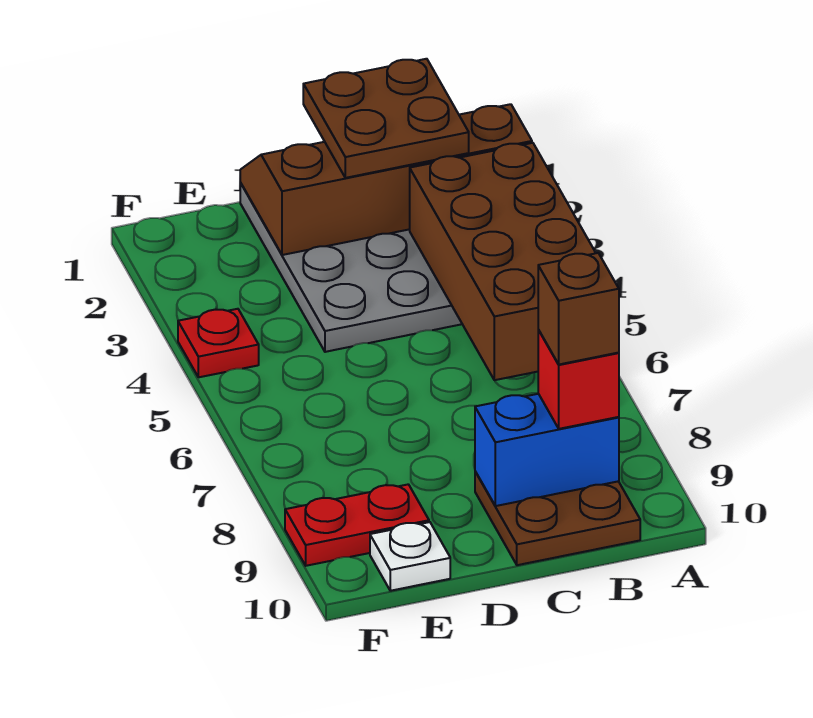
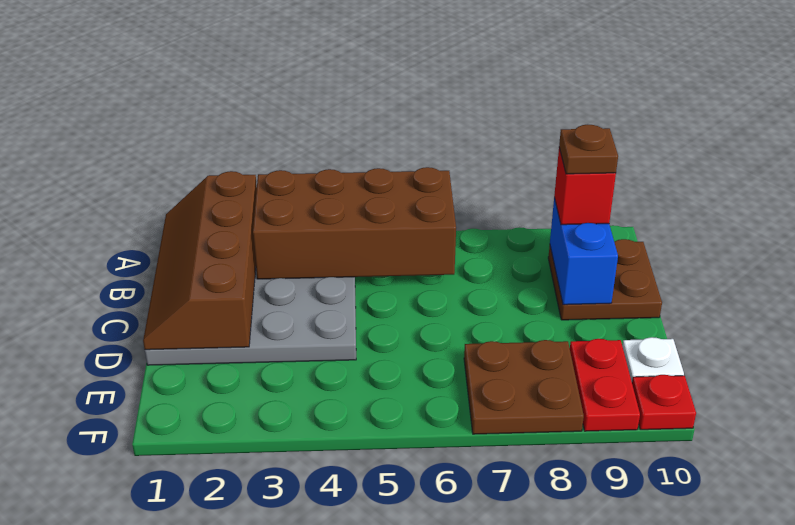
brown 2x2 plate [303,59,469,178] -> brown 2x2 plate moved to [464,340,584,434]
brown 1x1 brick [538,253,619,364] -> brown 1x1 plate [559,125,618,174]
red 1x1 plate [178,309,259,377] -> red 1x1 plate moved to [632,375,696,430]

